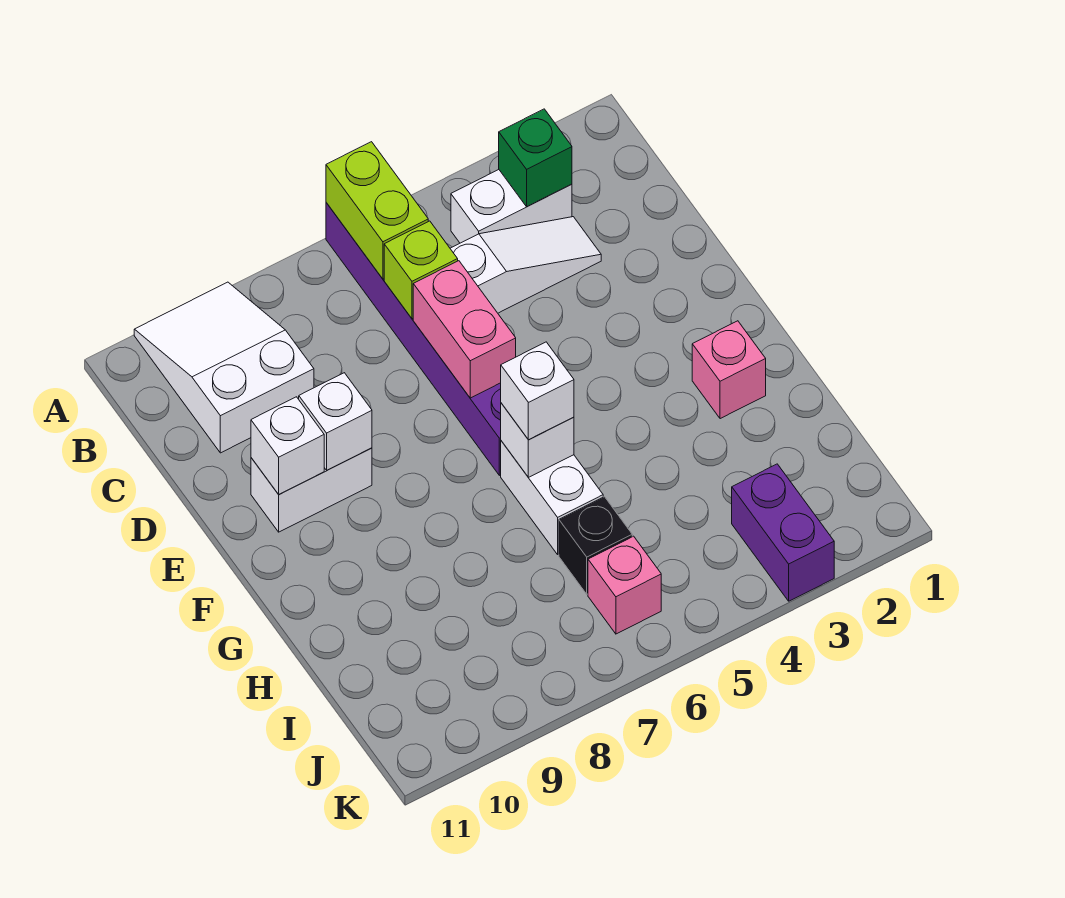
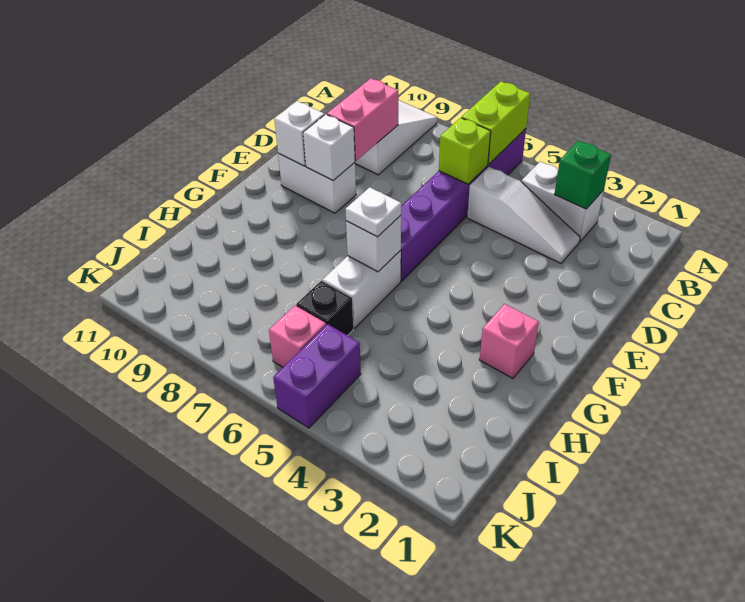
pink 1x2 brick [413,261,516,398] -> pink 1x2 brick moved to [327,78,398,161]
white 1x1 brick [501,342,574,440] -> white 1x1 plate [346,187,401,237]
purple 1x2 brick [732,464,834,601] -> purple 1x2 brick moved to [273,324,361,428]

